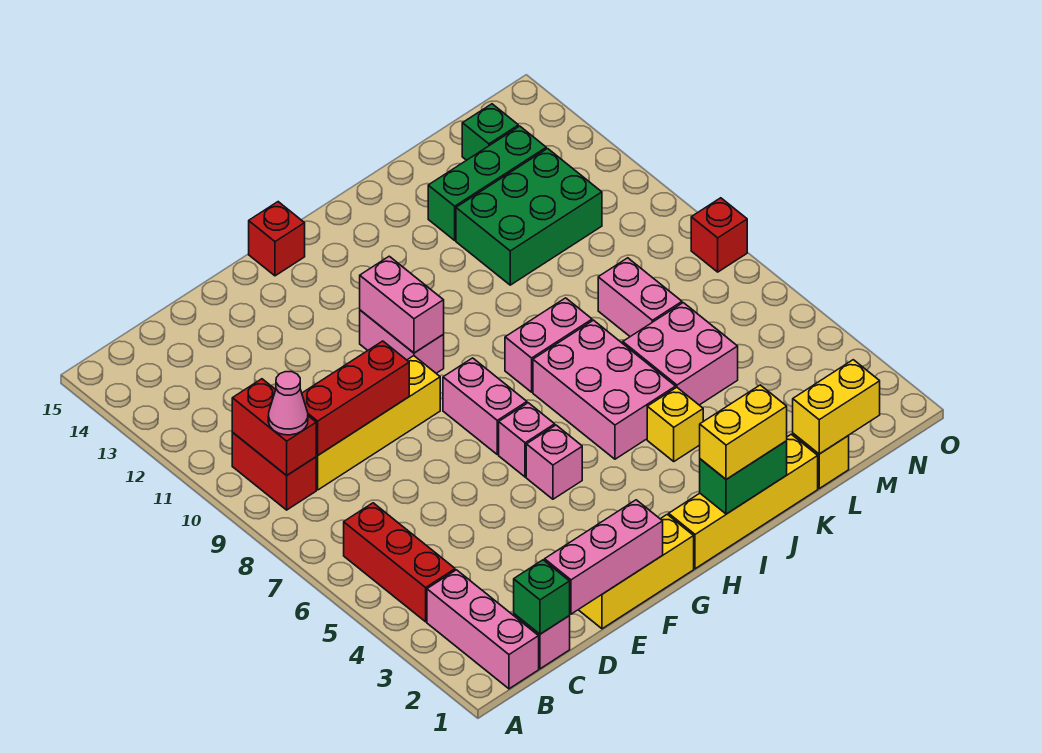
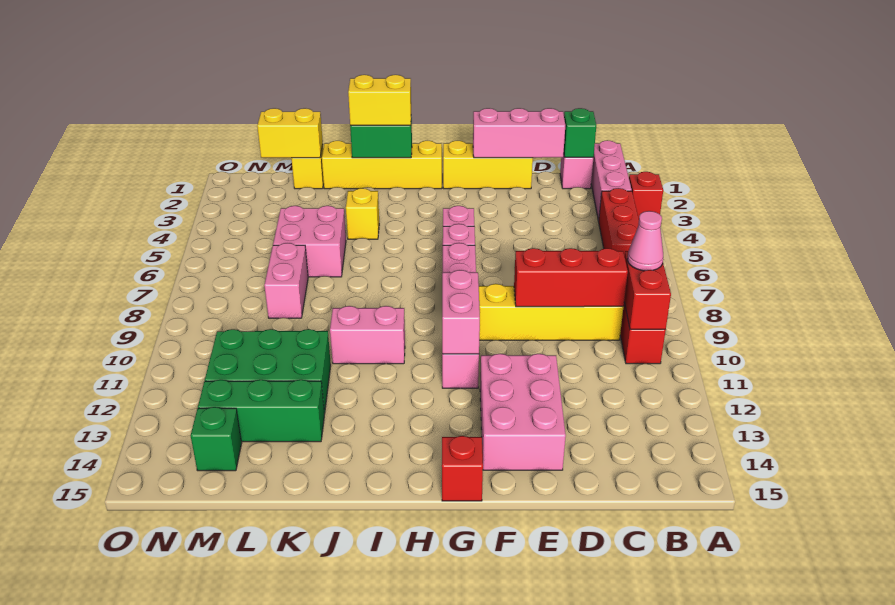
pink 2x3 brick [533,320,676,459] -> pink 2x3 brick moved to [480,354,566,470]
pink 1x2 brick [505,298,592,392] -> pink 1x2 brick moved to [330,306,405,364]
red 1x1 brick [691,198,747,272] -> red 1x1 brick moved to [629,172,663,218]

